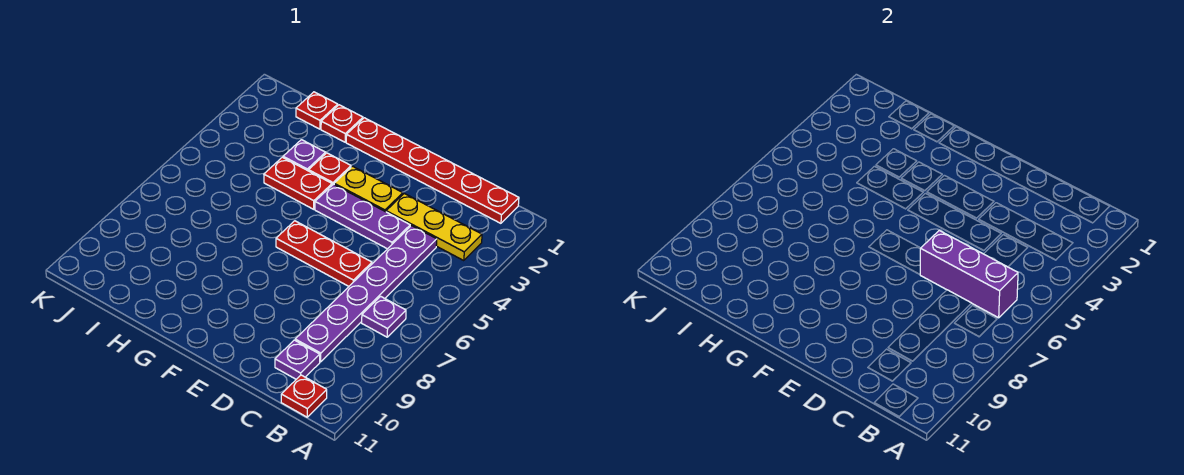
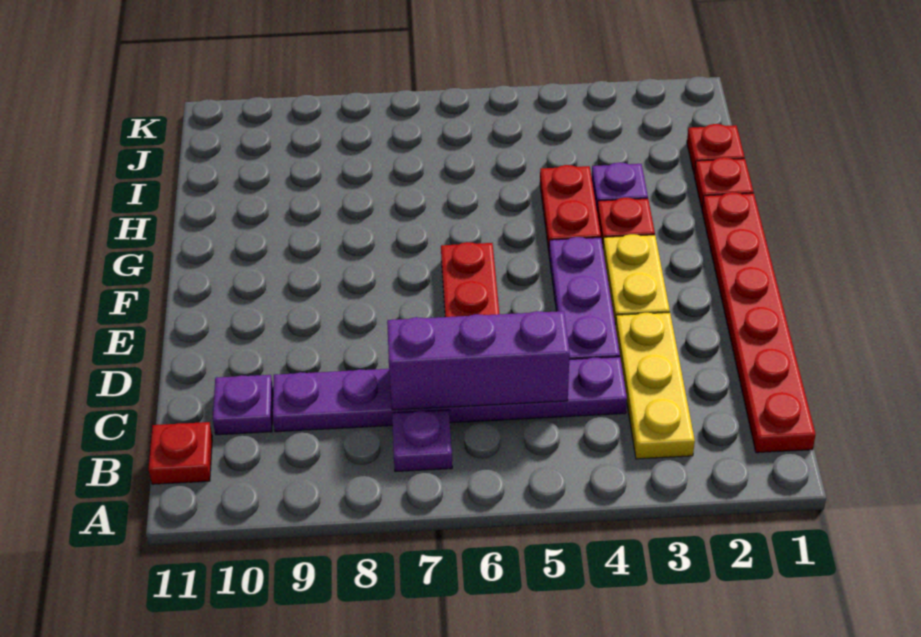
purple 1x3 brick [920,231,1018,318] -> purple 1x3 brick turned to [387,311,570,410]

